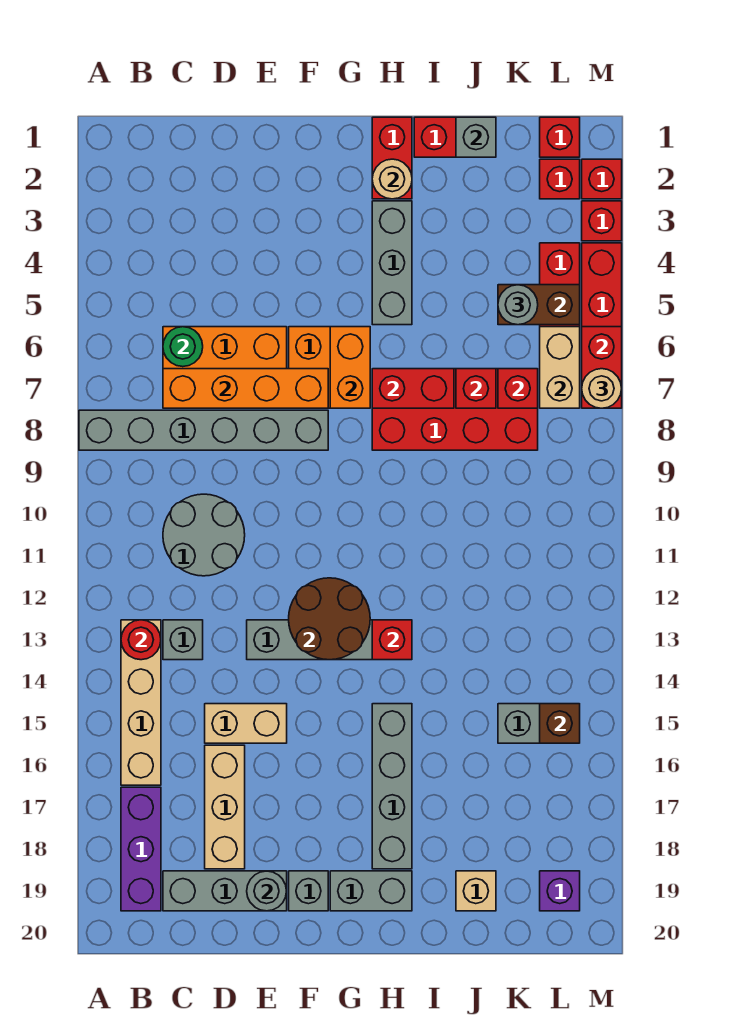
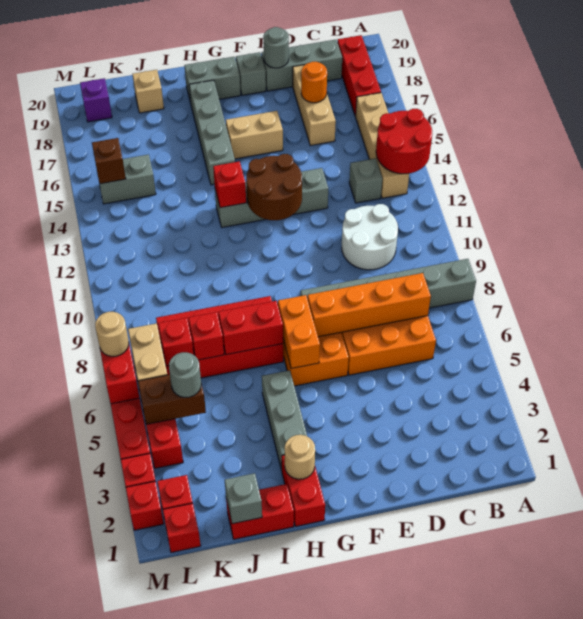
red 1x1 round brick [121,620,161,660] -> red 2x2 round brick [376,109,432,174]
purple 1x3 brick [121,787,161,911] -> red 1x3 brick [338,35,381,116]
green 1x1 round brick [163,327,203,367] -> none
grey 2x2 round brick [163,494,245,576] -> white 2x2 round brick [342,204,398,270]
tan 1x2 brick [205,704,287,743] -> tan 1x2 brick moved to [226,111,283,159]
none -> orange 1x1 round brick [301,62,327,103]

